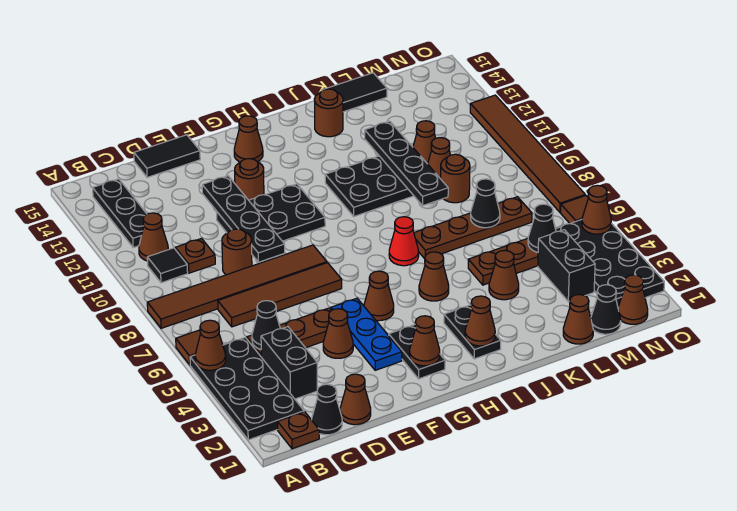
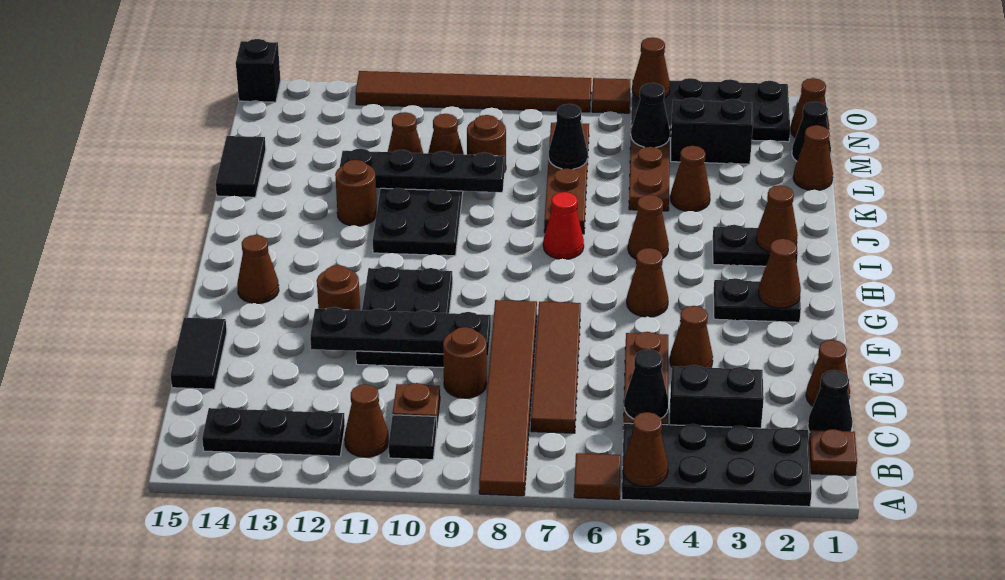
blue 1x3 plate [331,298,402,370] -> none
brown 1x1 round brick [314,89,343,137] -> brown 1x1 round brick moved to [335,160,377,226]
none -> black 1x1 brick [236,39,281,102]

